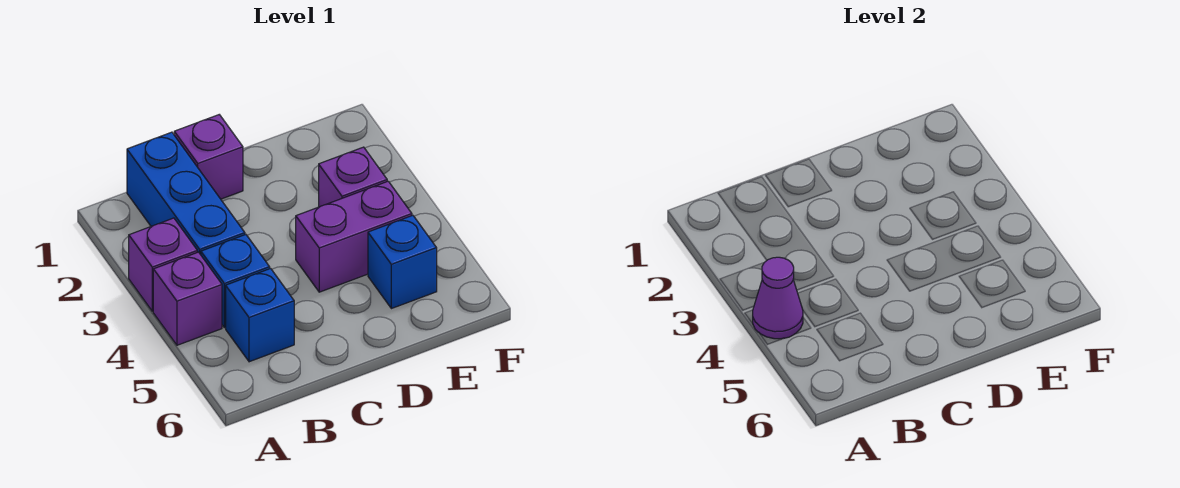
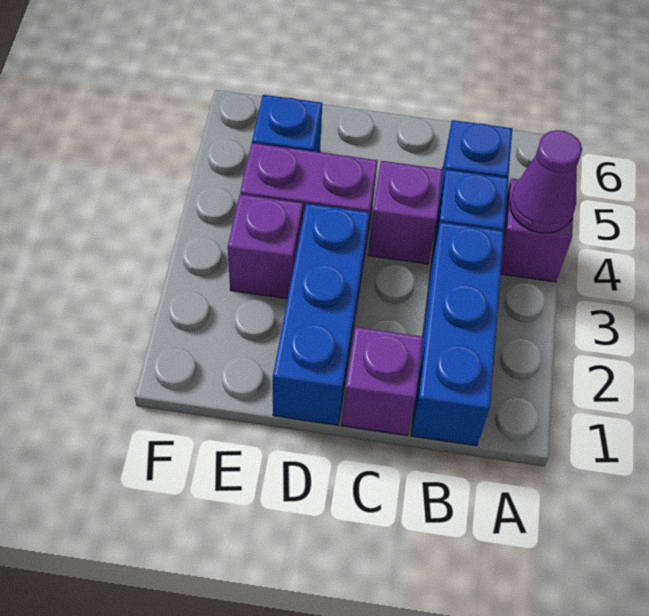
purple 1x1 brick [129,218,197,311] -> purple 1x1 brick moved to [368,161,443,264]
none -> blue 1x3 brick [273,204,370,425]

